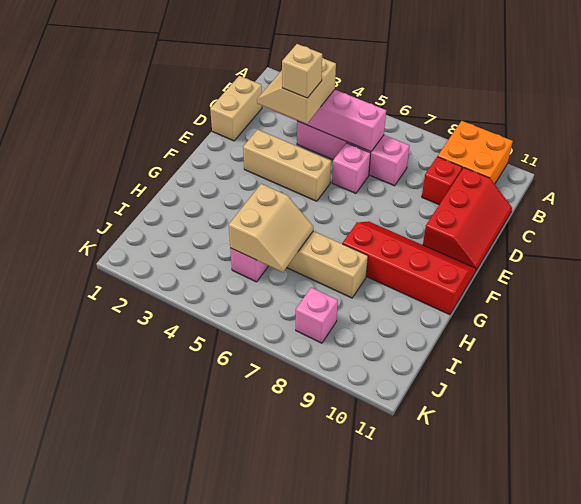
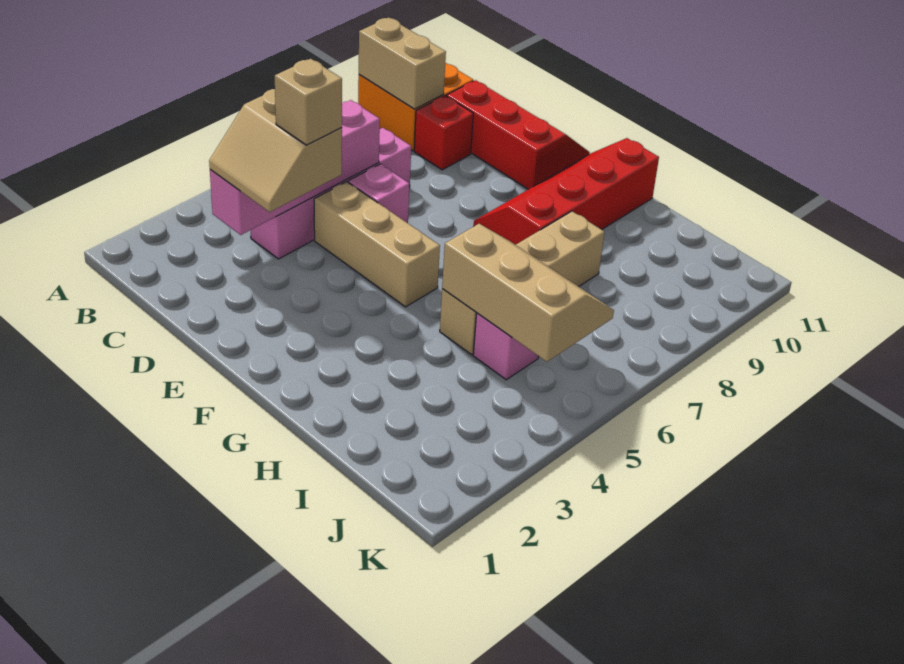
tan 1x2 brick [210,76,262,141] -> tan 1x2 brick moved to [359,17,446,109]
tan 1x3 brick [243,129,331,201] -> tan 1x3 brick turned to [314,182,440,307]
tan 2x2 slope [229,184,313,272] -> tan 2x3 slope [442,224,614,362]
pink 1x1 brick [296,288,338,343] -> none

